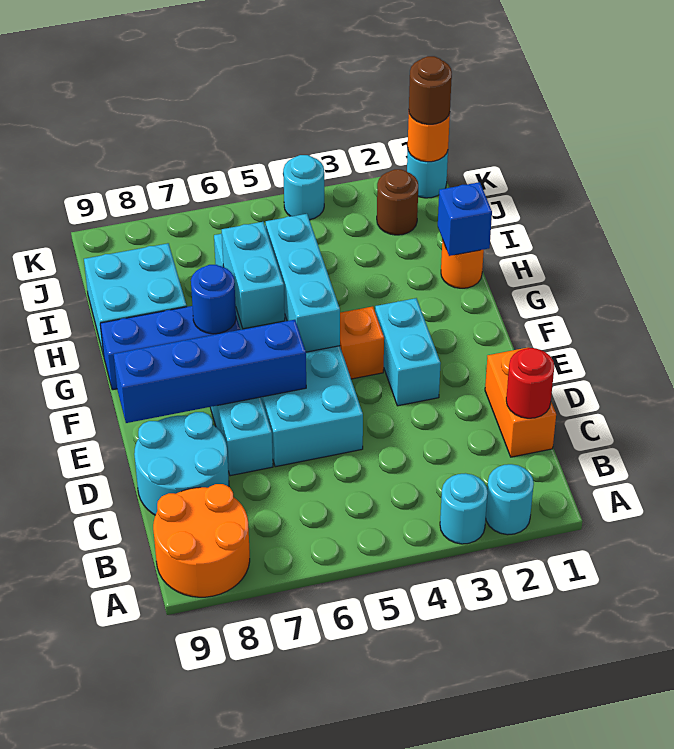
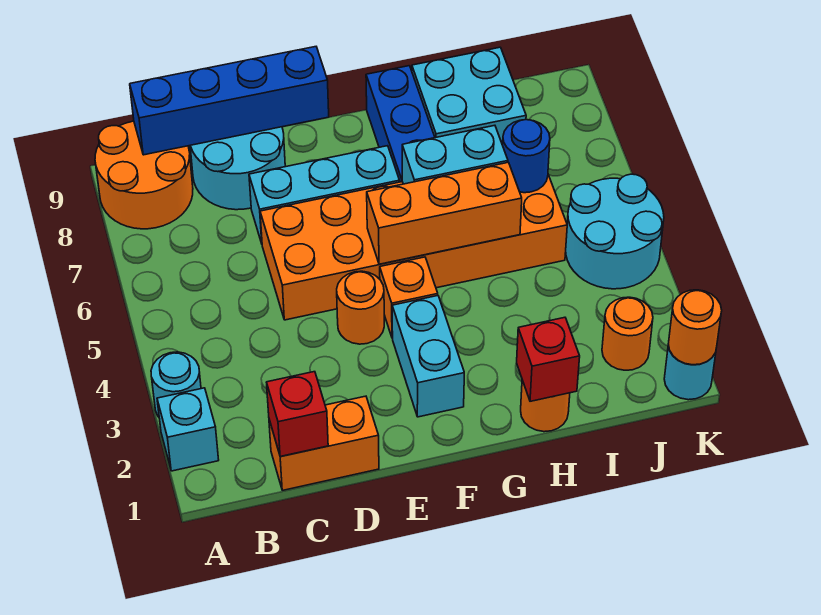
cyan 1x1 round brick [486,464,534,535] -> cyan 1x1 brick [157,388,219,471]
red 1x1 round brick [506,348,554,418] -> red 1x1 brick [267,372,328,457]
cyan 2x6 brick [214,226,363,467] -> orange 2x6 brick [260,175,567,320]
cyan 1x2 brick [375,298,441,406] -> cyan 1x2 brick turned to [392,296,464,417]
none -> orange 1x1 round brick [337,271,384,344]
blue 1x4 brick [114,320,306,423] -> blue 1x4 brick turned to [130,47,329,155]
cyan 1x3 brick [266,214,340,352] -> orange 1x3 brick [367,162,522,264]
blue 1x1 round brick [191,265,236,334] -> blue 1x1 round brick moved to [503,120,550,193]
blue 1x1 brick [438,182,492,256] -> red 1x1 brick [517,317,580,401]
brown 1x1 round brick [377,169,418,235] -> orange 1x1 round brick [602,297,653,370]
brown 1x1 round brick [409,56,452,124] -> none
cyan 1x1 round brick [283,155,324,220] -> cyan 2x2 round brick [566,174,664,289]

